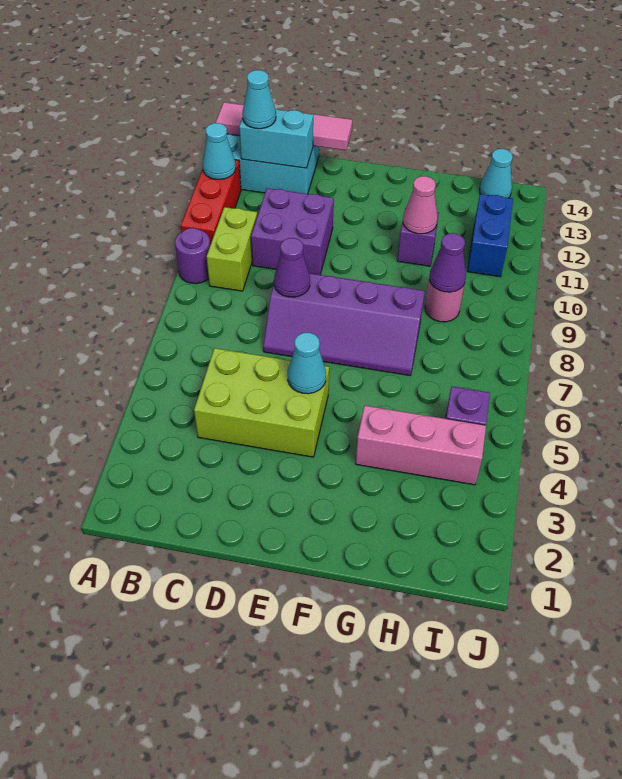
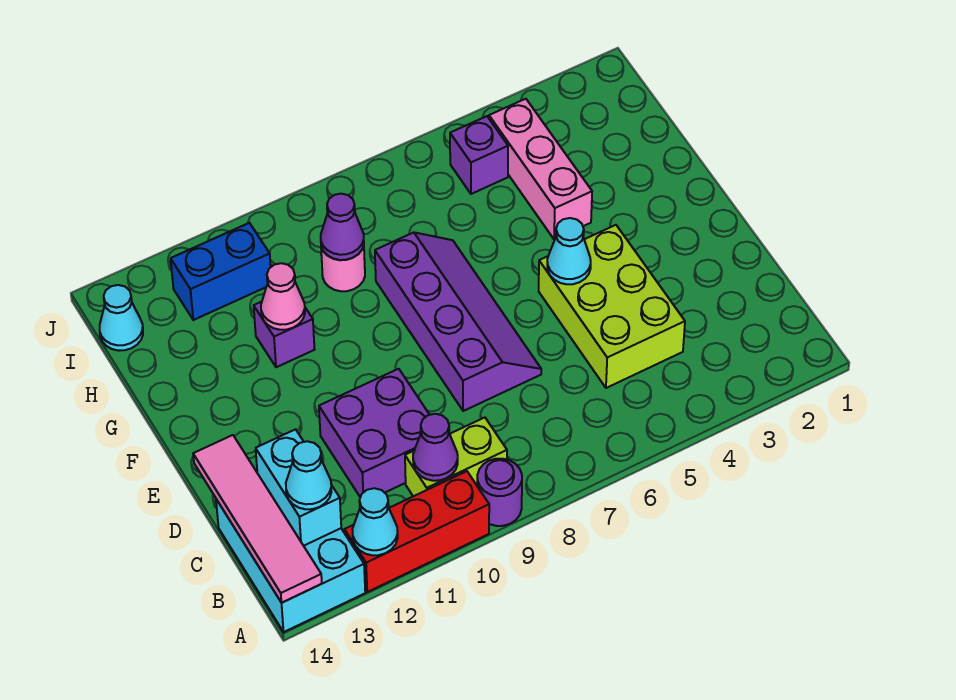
purple 1x1 cone [274,238,310,297] -> purple 1x1 cone moved to [413,414,458,481]

